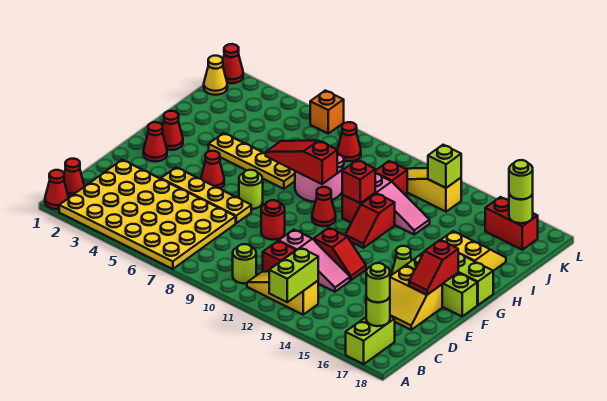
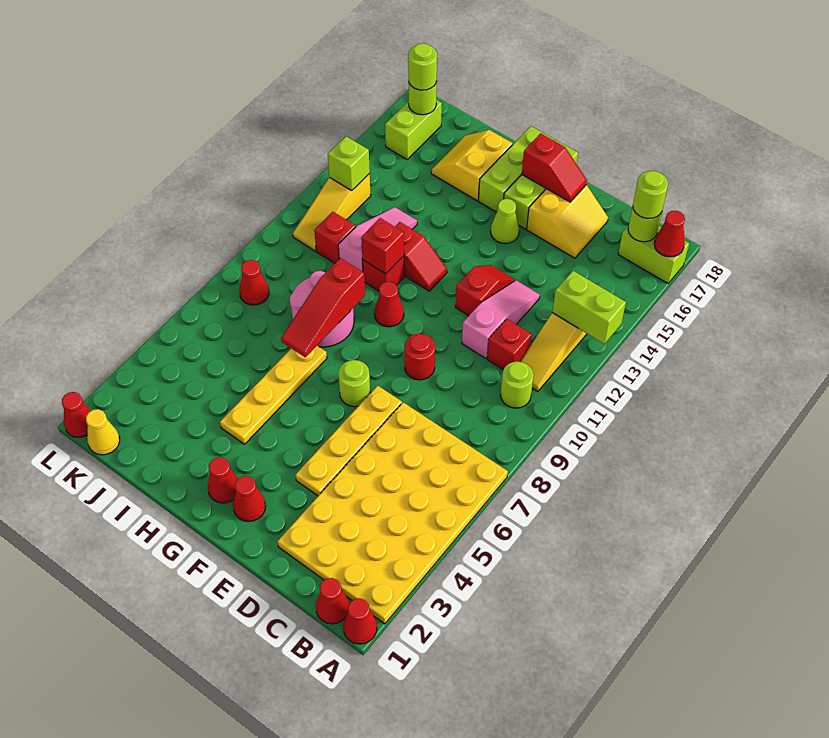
red 1x1 cone [201,151,224,188] -> red 1x1 cone moved to [654,211,685,257]
red 1x2 brick [485,197,538,250] -> lime 1x2 brick [385,100,442,159]
orange 1x1 brick [310,90,344,134] -> none

